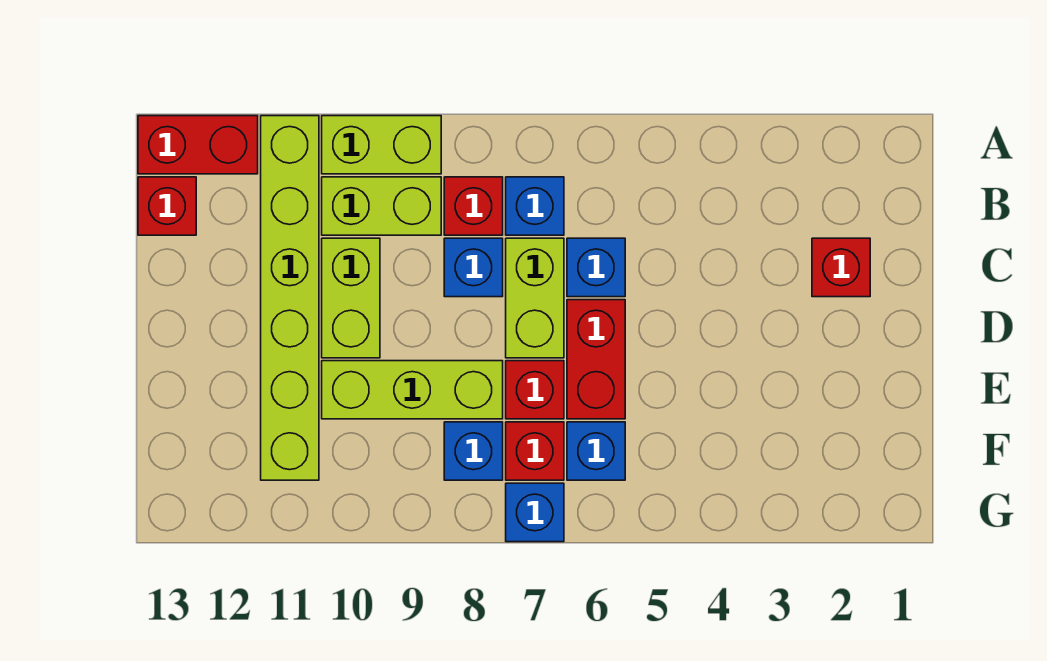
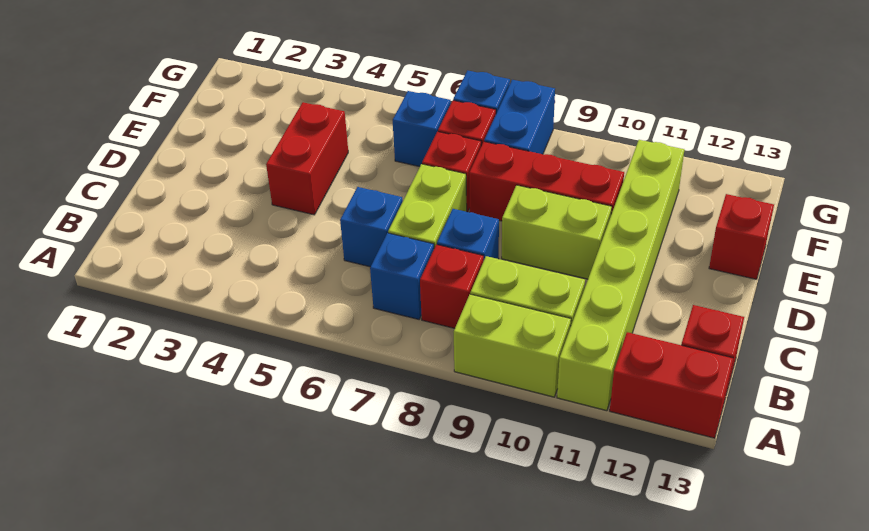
red 1x1 brick [812,238,870,297] -> red 1x1 brick moved to [709,194,774,279]
lime 1x2 brick [322,238,380,358] -> lime 1x2 brick turned to [502,185,612,279]
red 1x2 brick [567,300,625,419] -> red 1x2 brick moved to [266,102,348,215]
lime 1x3 brick [322,361,503,419] -> red 1x3 brick [469,142,624,221]
blue 1x1 brick [444,422,503,480] -> blue 1x2 brick [484,80,555,154]

